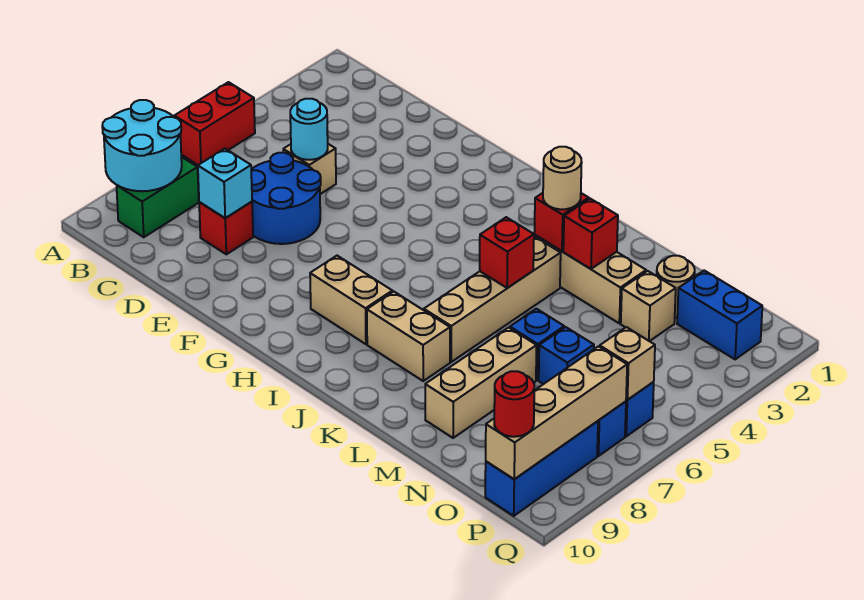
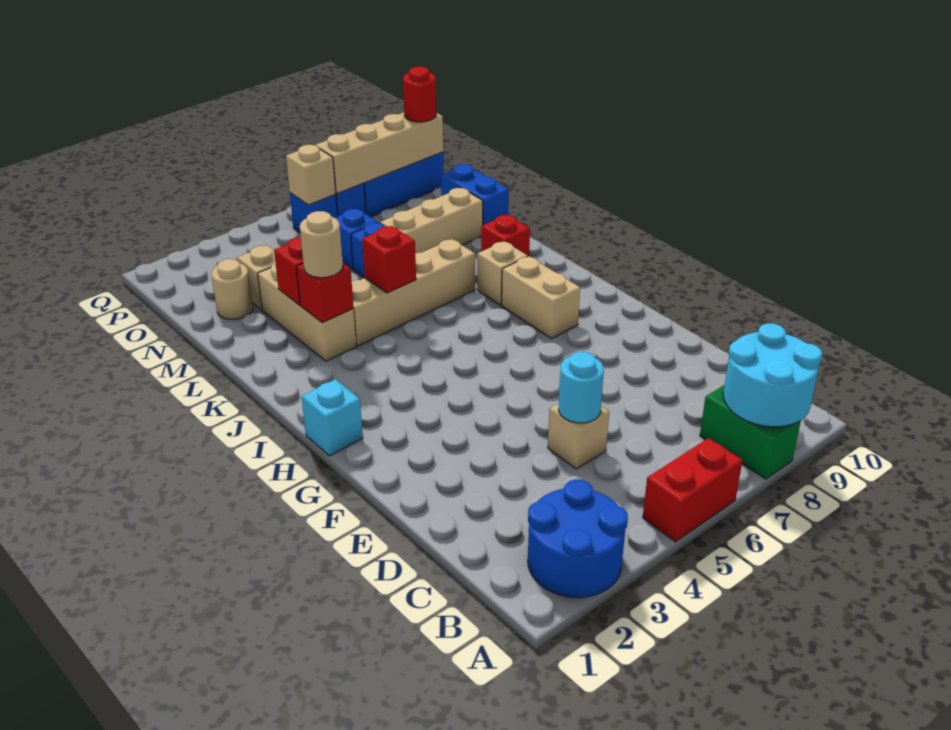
green 1x2 brick [117,157,199,237] -> green 1x2 brick turned to [700,385,801,479]
blue 2x2 round brick [251,153,321,244] -> blue 2x2 round brick moved to [528,480,628,597]
red 1x1 brick [199,202,253,254] -> red 1x1 brick moved to [481,215,530,256]
cyan 1x1 brick [198,149,252,218] -> cyan 1x1 brick moved to [302,379,363,456]
tan 1x2 brick [367,292,450,381] -> tan 1x1 brick [477,241,528,305]
blue 1x2 brick [677,271,762,359] -> blue 1x2 brick moved to [441,164,509,225]

